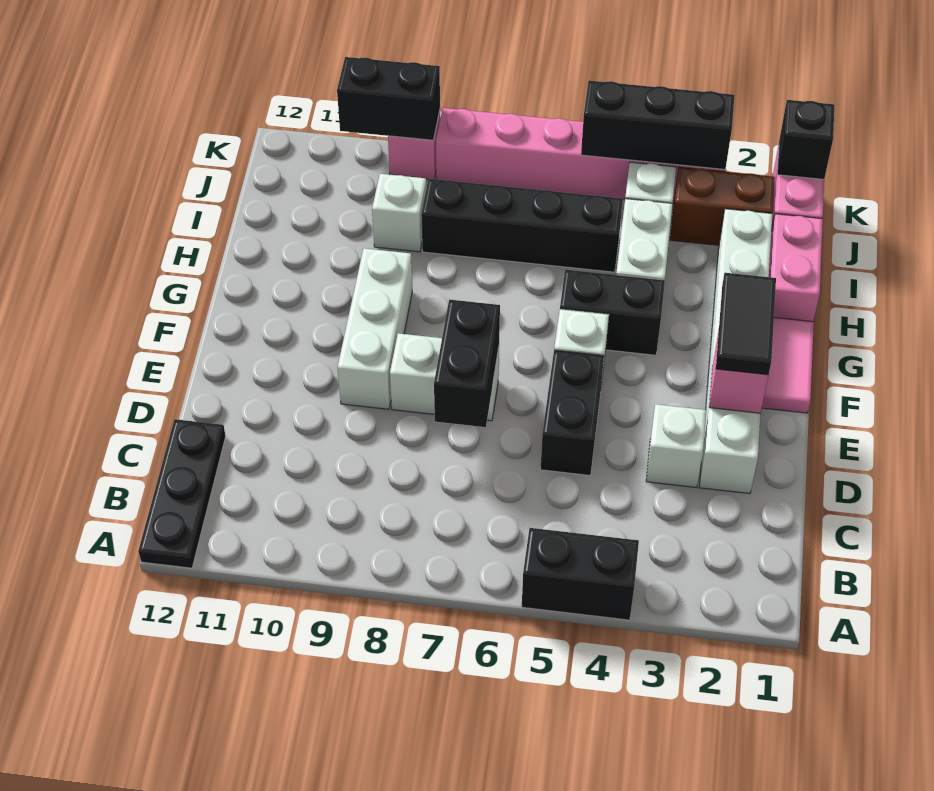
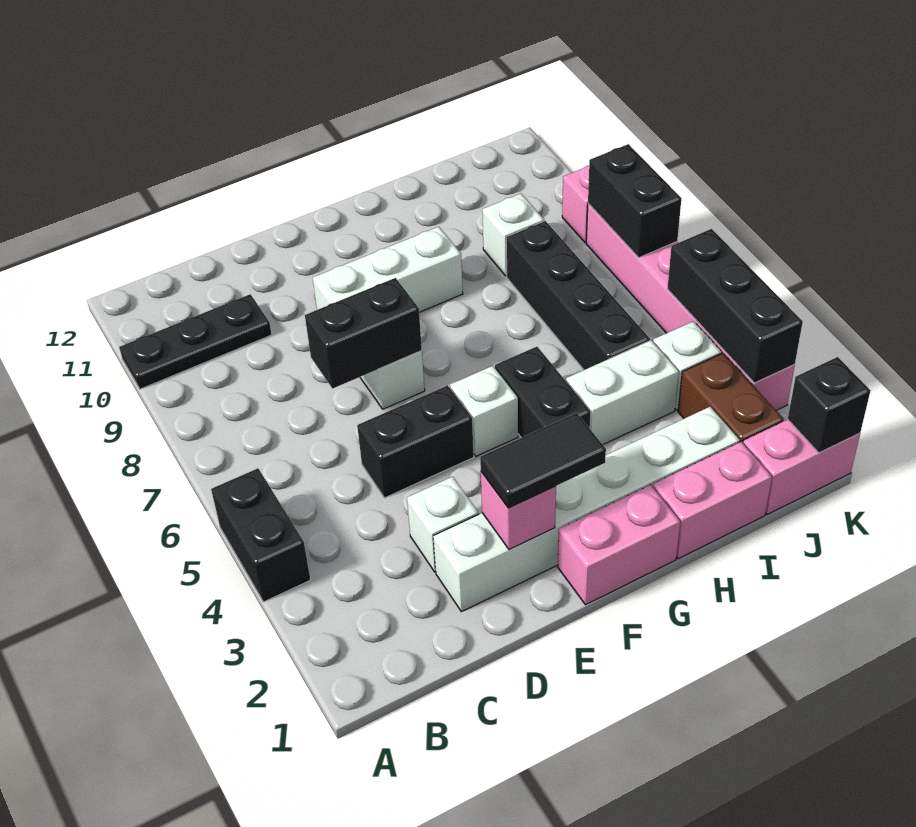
black 1x3 plate [138,419,226,568] -> black 1x3 plate moved to [119,294,272,389]
pink 1x2 tile [762,318,814,413] -> pink 1x2 brick [558,485,680,605]
black 1x2 brick [337,57,440,140] -> black 1x2 brick moved to [588,144,682,258]

